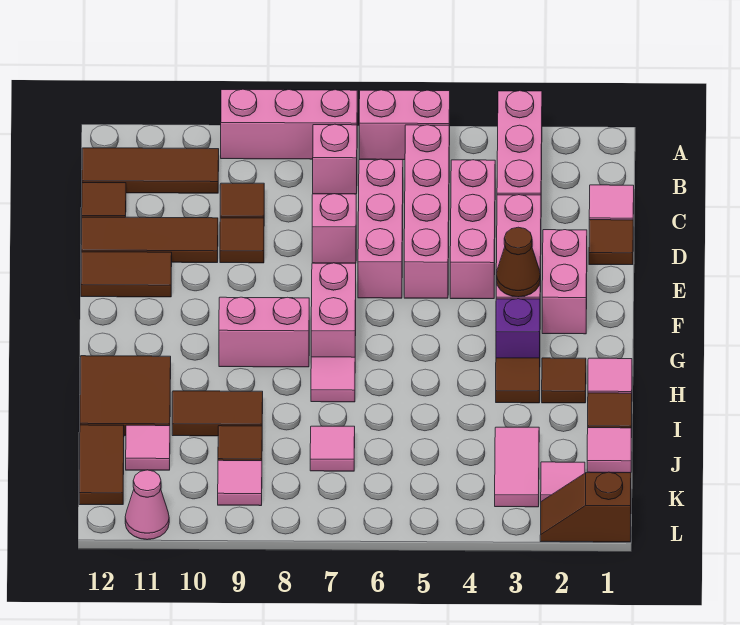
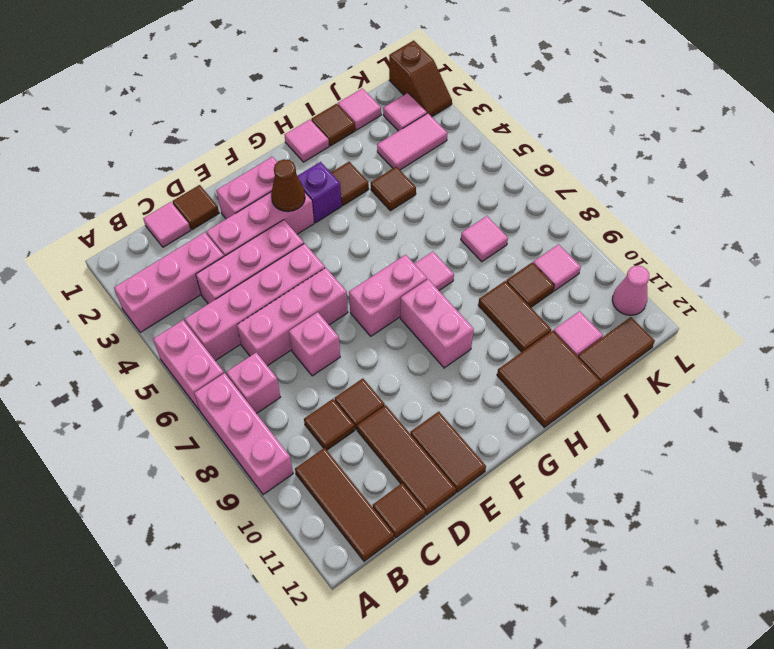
brown 1x1 tile [542,358,586,403] -> brown 1x1 tile moved to [371,167,416,211]

